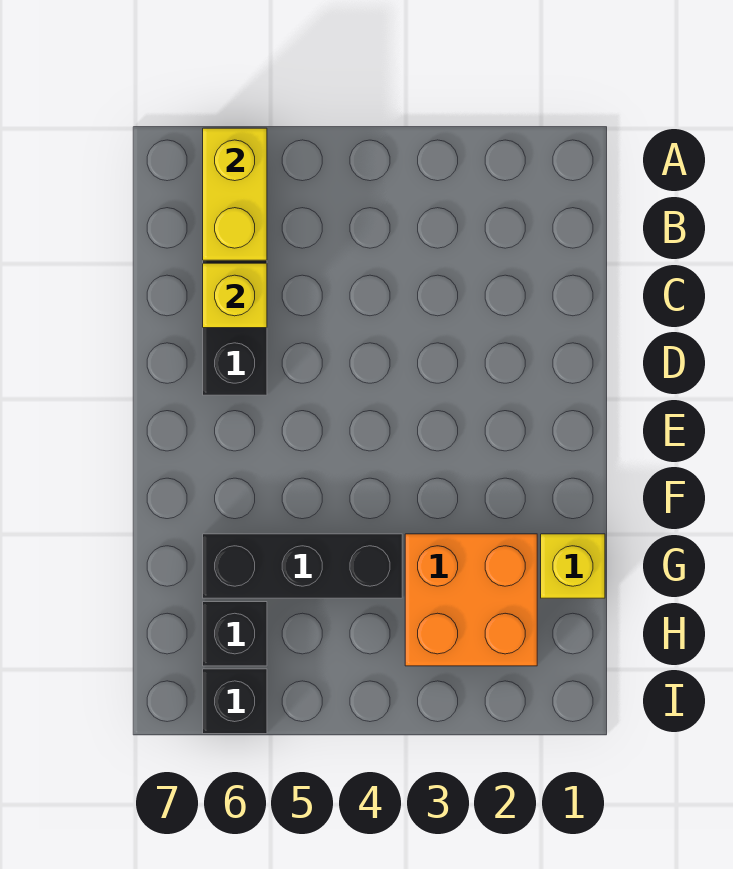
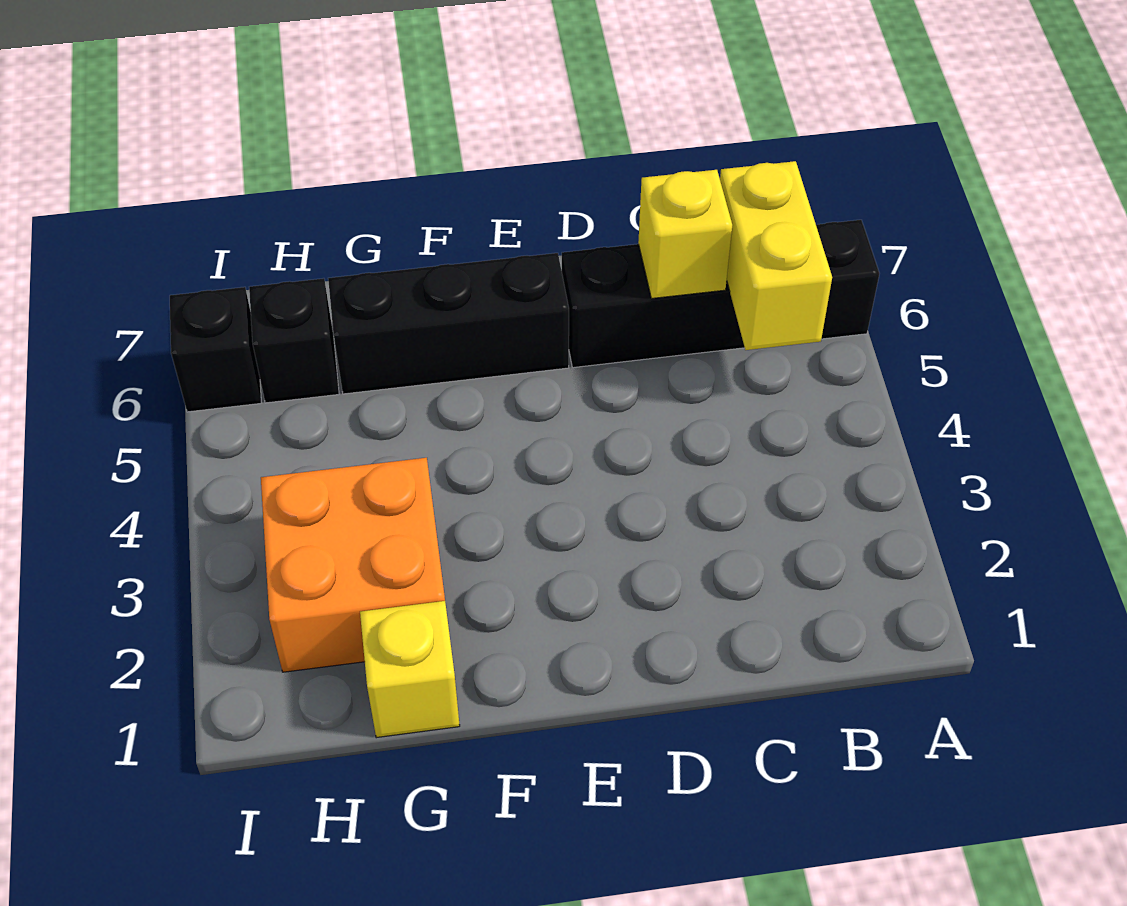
yellow 1x2 brick [203,128,267,260] -> yellow 1x2 brick turned to [720,161,832,350]
black 1x3 brick [203,534,402,598] -> black 1x3 brick turned to [328,253,569,394]

